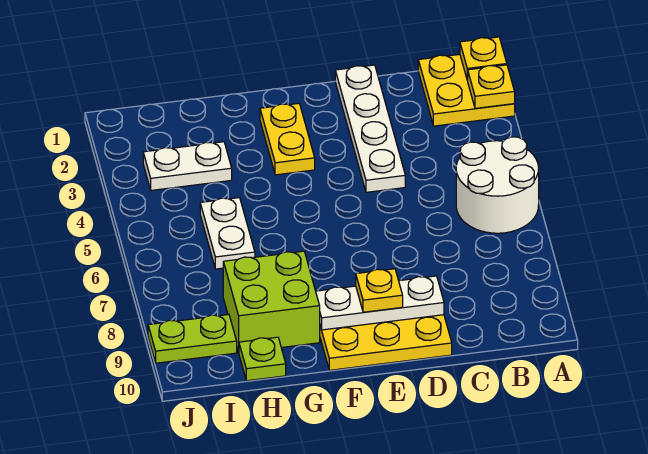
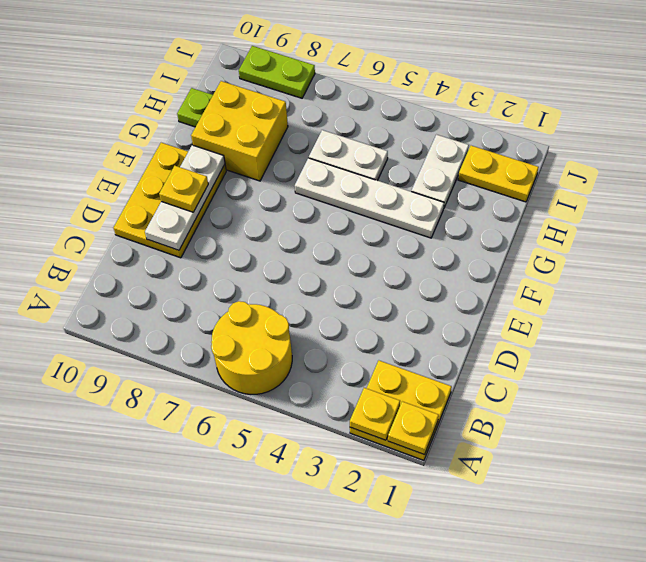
white 2x2 round brick [456,137,539,233] -> yellow 2x2 round brick [211,301,292,394]
white 1x4 plate [335,65,405,192] -> white 1x4 plate moved to [295,158,444,238]
yellow 1x2 plate [260,103,315,175] -> yellow 1x2 plate moved to [458,146,539,202]
lime 2x2 brick [223,251,320,352] -> yellow 2x2 brick [191,81,288,181]
lime 1x2 plate [148,315,237,363] -> lime 1x2 plate turned to [239,46,315,98]

